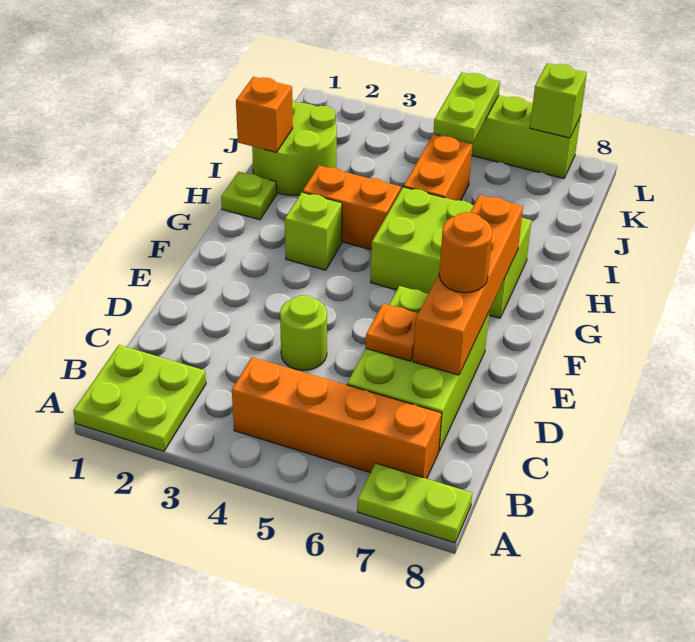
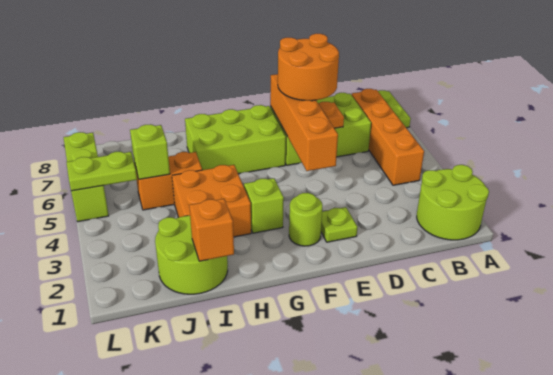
lime 2x2 plate [73,345,206,451] -> lime 2x2 round brick [417,165,489,240]
lime 1x1 round brick [280,295,327,370] -> lime 1x1 round brick moved to [289,193,322,246]
orange 1x4 brick [413,195,523,375] -> orange 1x4 brick turned to [270,74,338,171]
orange 1x1 round brick [439,212,492,293] -> orange 2x2 round brick [278,34,339,101]
lime 2x3 brick [371,187,532,318] -> lime 2x3 brick turned to [185,105,286,174]
lime 1x1 plate [221,172,277,220] -> lime 1x1 plate moved to [321,207,358,242]
orange 1x2 brick [303,165,401,250] -> orange 2x2 brick [172,165,251,237]
lime 1x1 brick [530,63,587,138] -> lime 1x1 brick moved to [130,124,170,179]

